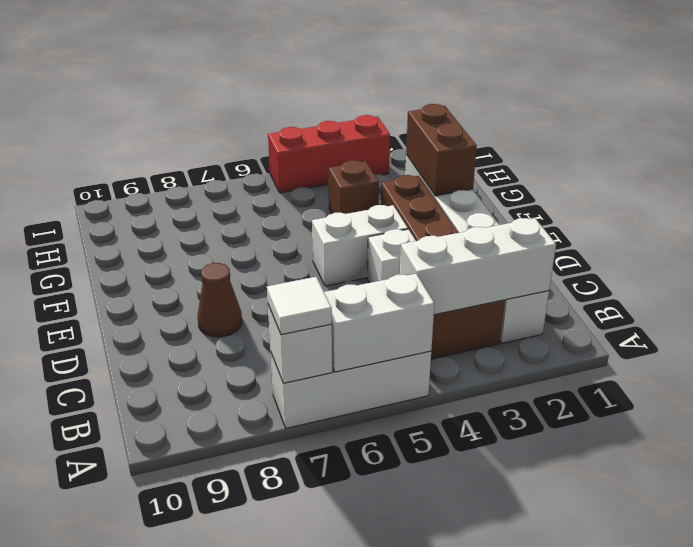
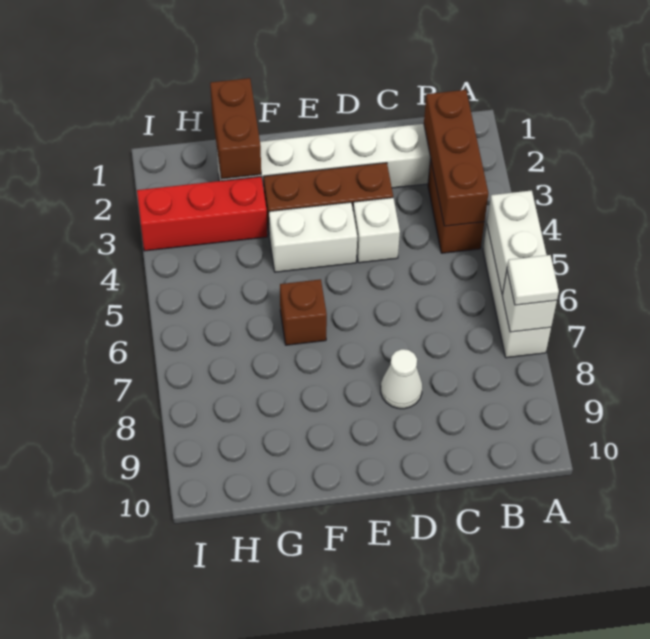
white 1x3 brick [400,218,556,315] -> brown 1x3 brick [424,90,488,226]
brown 1x1 cone [198,263,242,337] -> white 1x1 cone [381,349,422,409]
white 1x2 brick [312,205,408,286] -> white 1x2 brick turned to [269,202,357,272]
brown 1x2 brick [406,104,477,196] -> brown 1x2 brick turned to [210,78,261,179]
brown 1x1 brick [329,161,379,214] -> brown 1x1 brick moved to [280,279,327,345]
red 1x3 brick [268,115,390,193] -> red 1x3 brick turned to [137,177,267,251]

